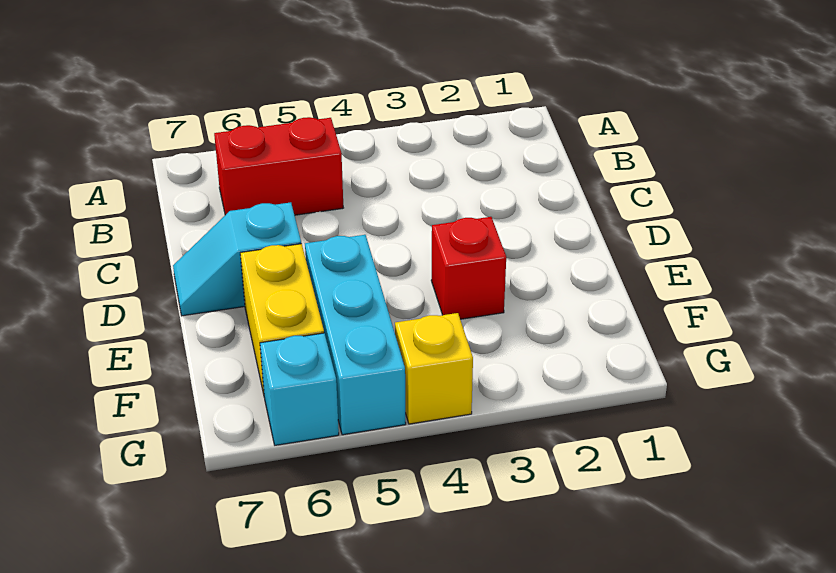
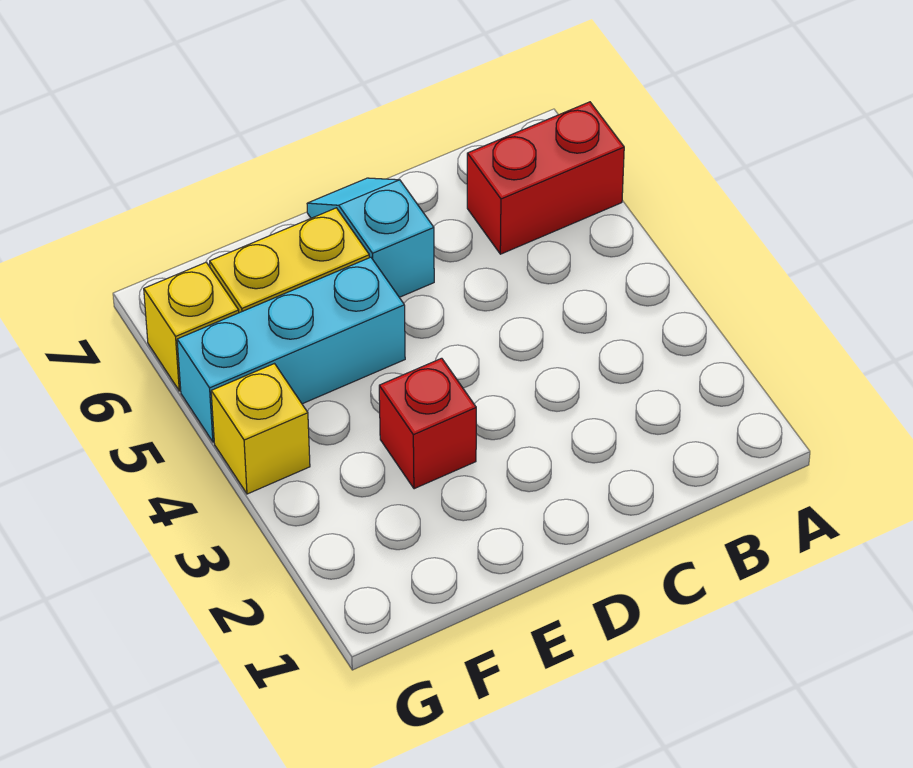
red 1x2 brick [214,117,343,215] -> red 1x2 brick turned to [467,102,624,254]
cyan 1x1 brick [260,333,339,445] -> yellow 1x1 brick [144,263,239,391]

